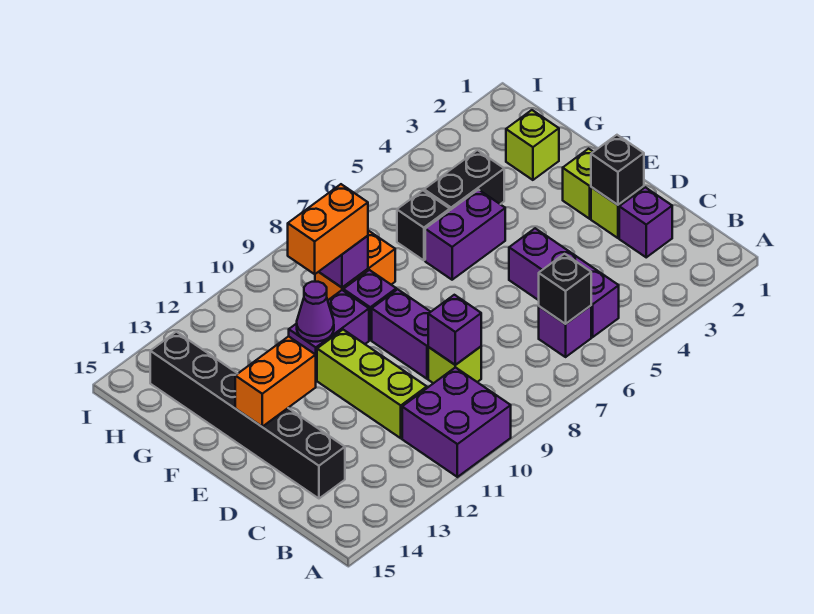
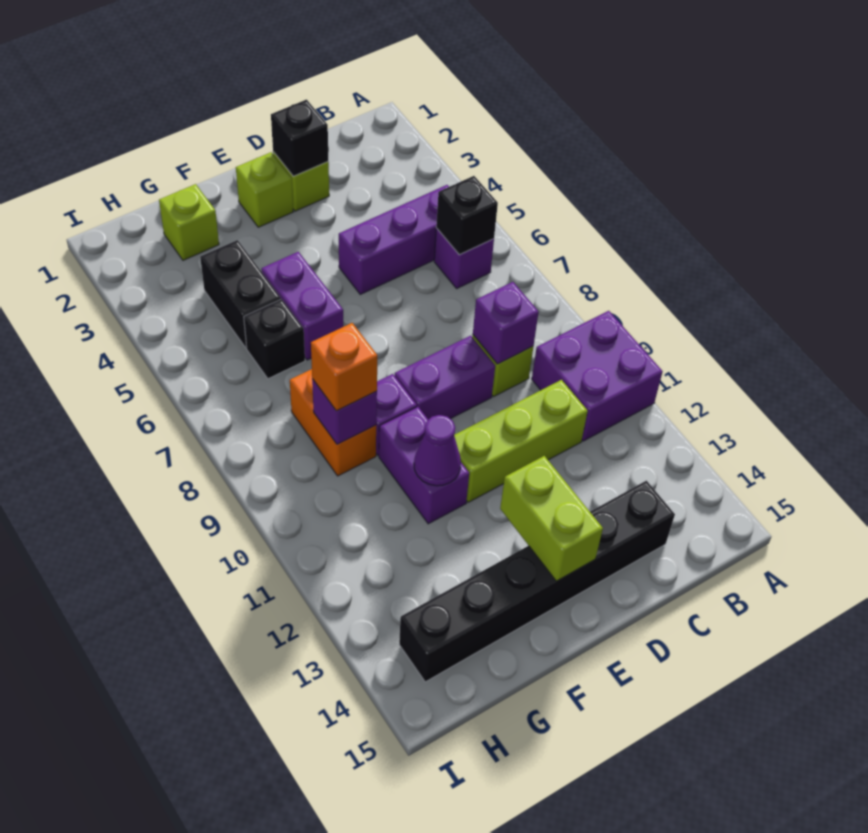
purple 1x1 brick [619,187,672,257] -> none
orange 1x2 brick [235,336,316,426] -> lime 1x2 brick [500,456,603,581]
orange 1x2 brick [288,184,368,274] -> orange 1x1 brick [311,323,377,411]

